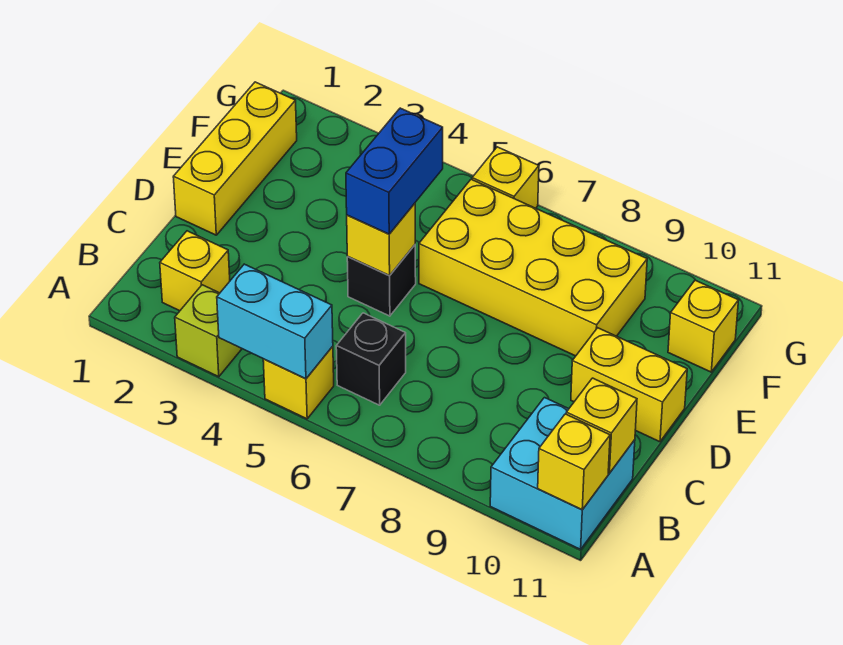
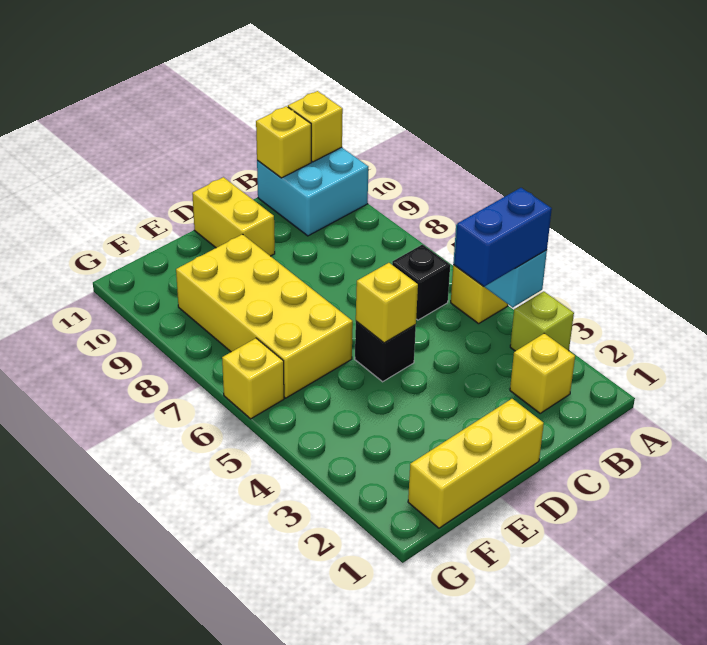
blue 1x2 brick [346,108,443,234] -> blue 1x2 brick moved to [454,188,552,286]
yellow 1x1 brick [668,280,739,372] -> none

